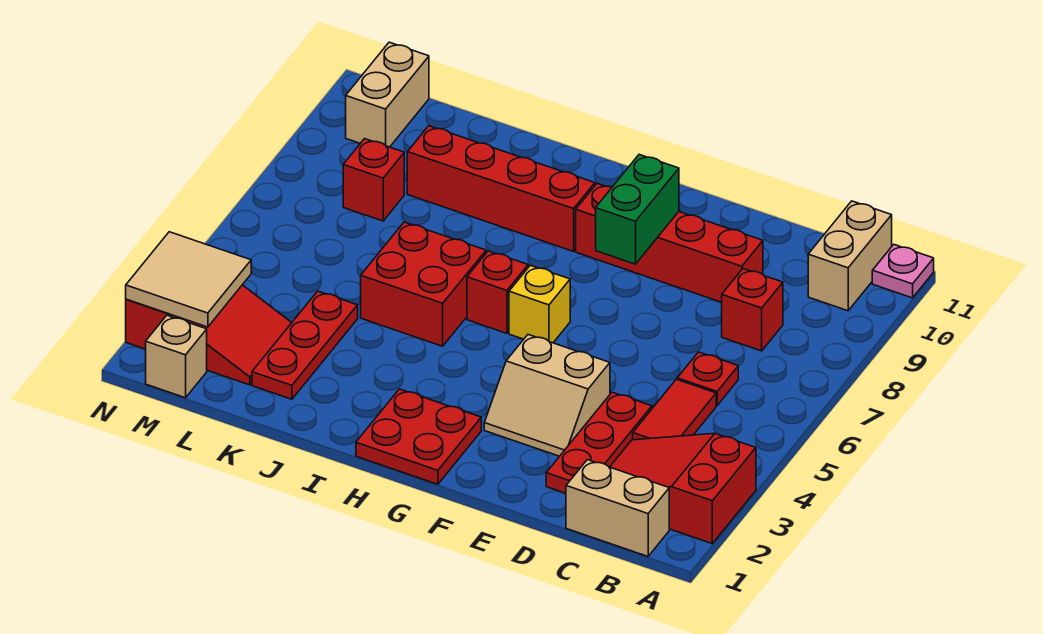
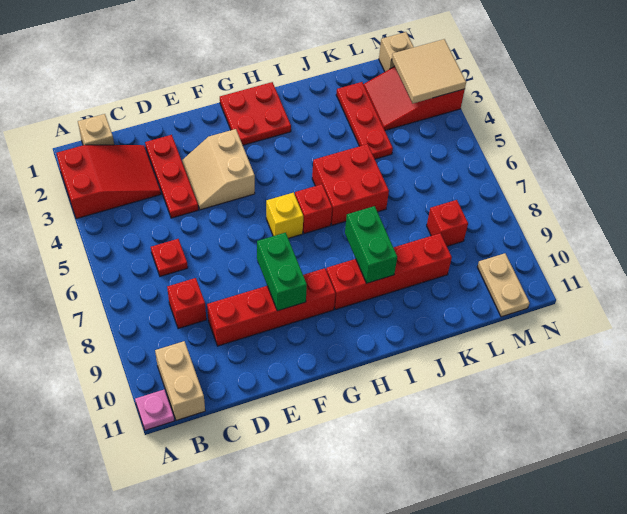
tan 1x2 brick [566,460,669,556] -> tan 1x1 brick [78,114,114,145]
red 1x2 tile [633,379,716,440] -> none
tan 2x2 slope [484,335,610,456] -> tan 2x2 slope turned to [182,129,255,210]
none -> green 1x2 brick [345,206,397,283]
tan 1x2 brick [346,42,429,147] -> tan 1x2 plate [477,253,530,317]

